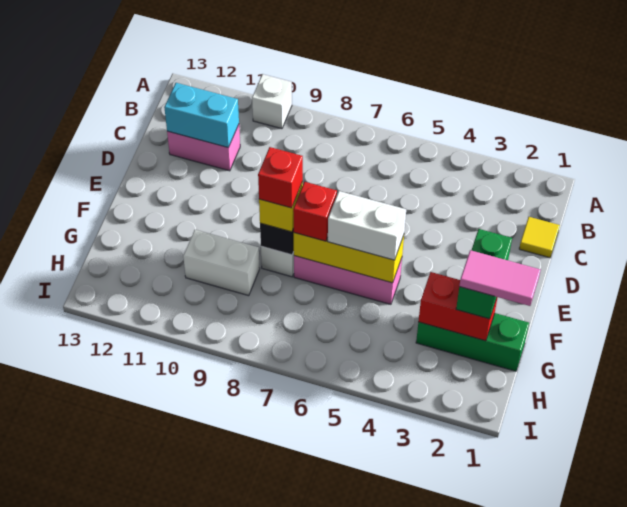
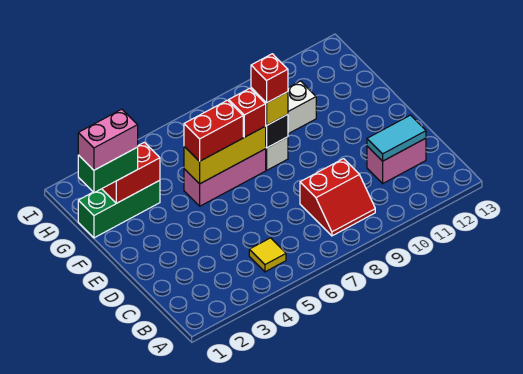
white 1x1 brick [252,74,292,129] -> none
none -> red 2x2 slope [300,159,375,236]
yellow 1x1 tile [519,217,560,258] -> yellow 1x1 tile moved to [249,238,286,272]
cyan 1x2 brick [164,83,239,147] -> cyan 1x2 tile [367,115,426,161]
green 1x2 brick [456,229,512,319] -> green 1x2 brick turned to [78,147,138,193]
white 1x2 brick [328,191,406,260] -> red 1x2 brick [184,100,243,161]
pink 1x2 tile [459,250,541,306] -> pink 1x2 brick [78,109,138,170]

